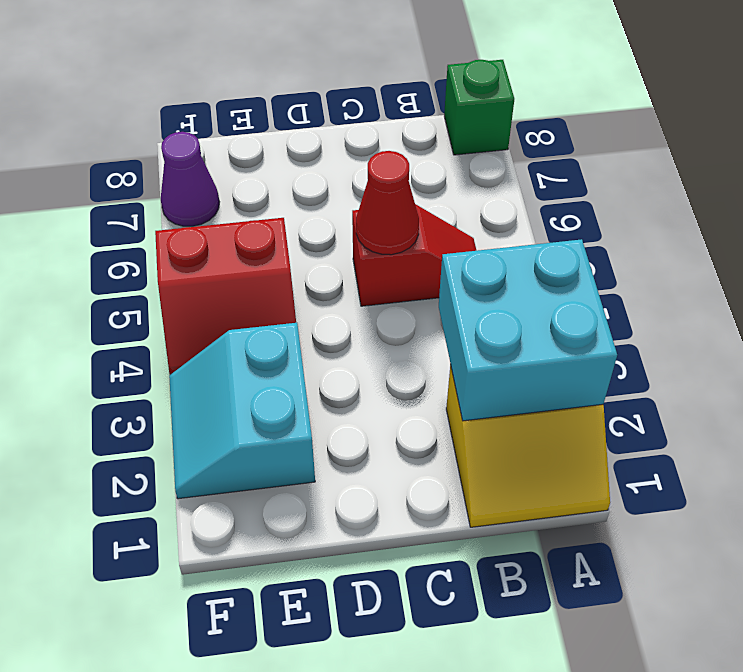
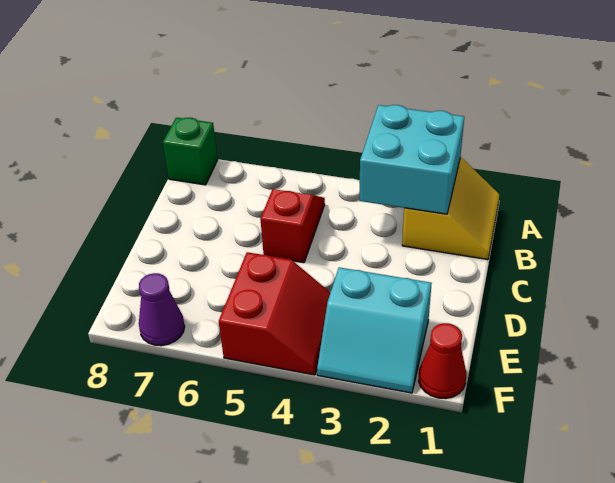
red 1x1 cone [356,151,419,255] -> red 1x1 cone moved to [419,323,466,399]

